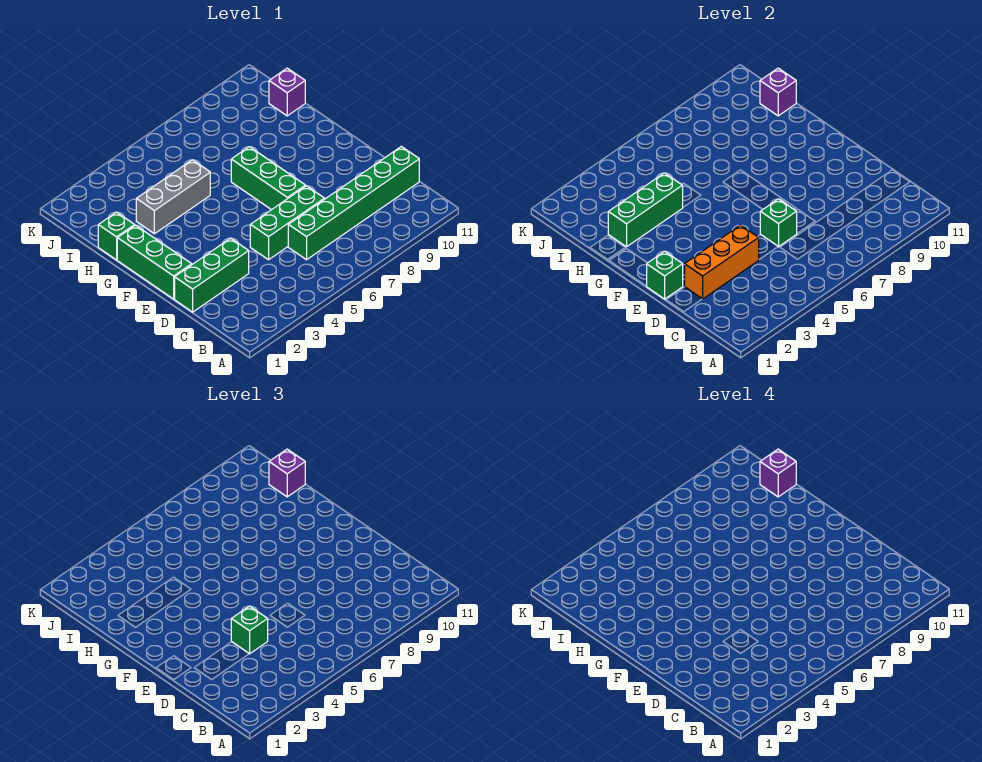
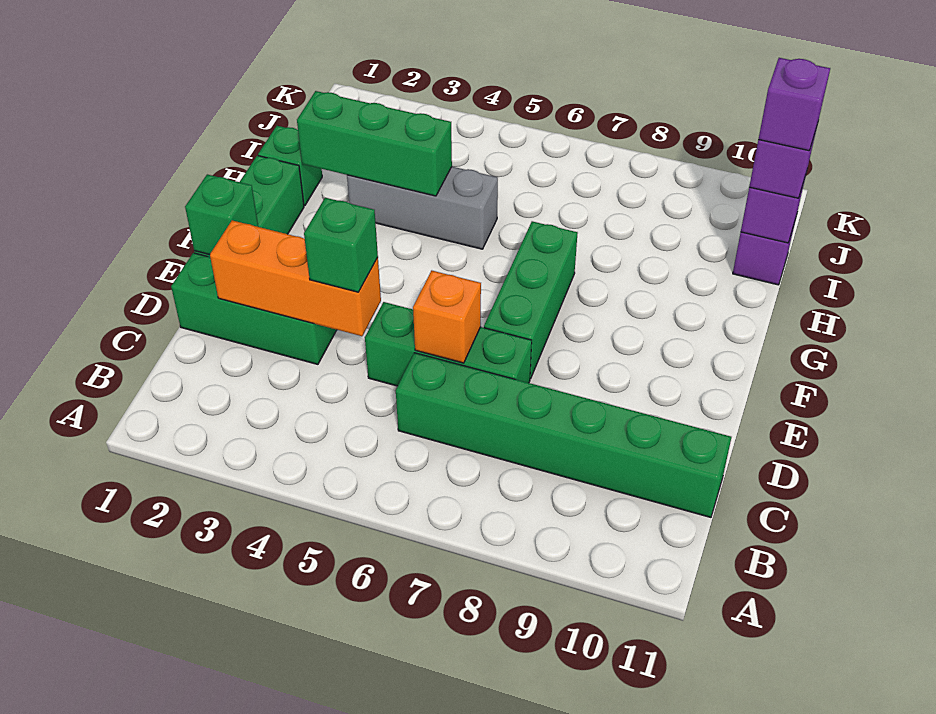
green 1x1 brick [760,199,797,247] -> orange 1x1 brick [413,271,481,363]

